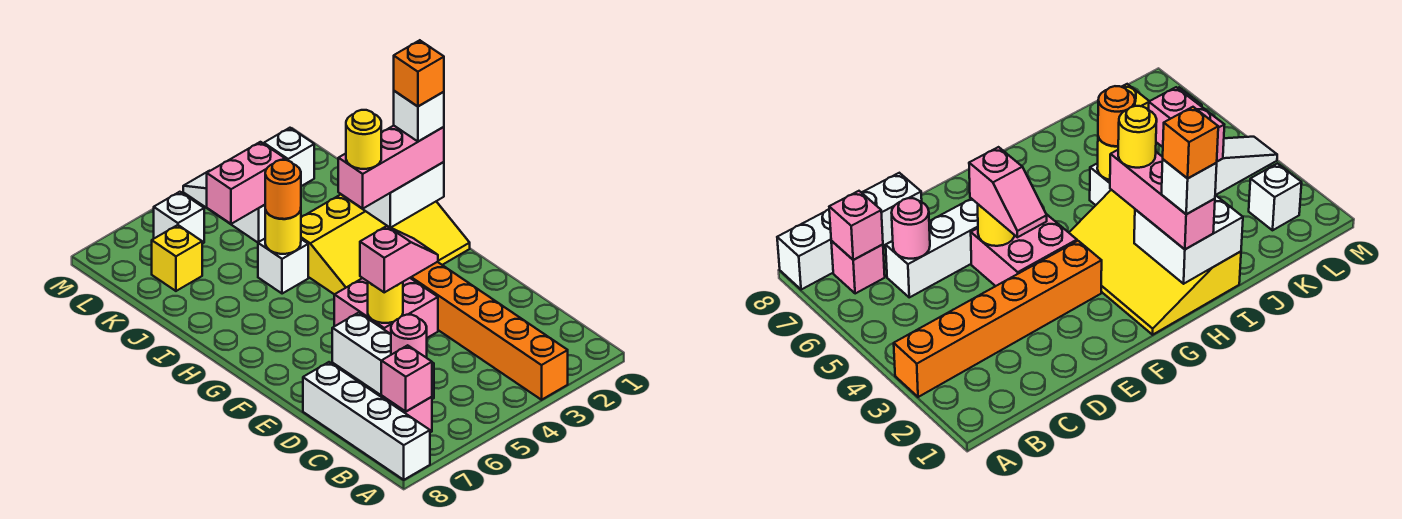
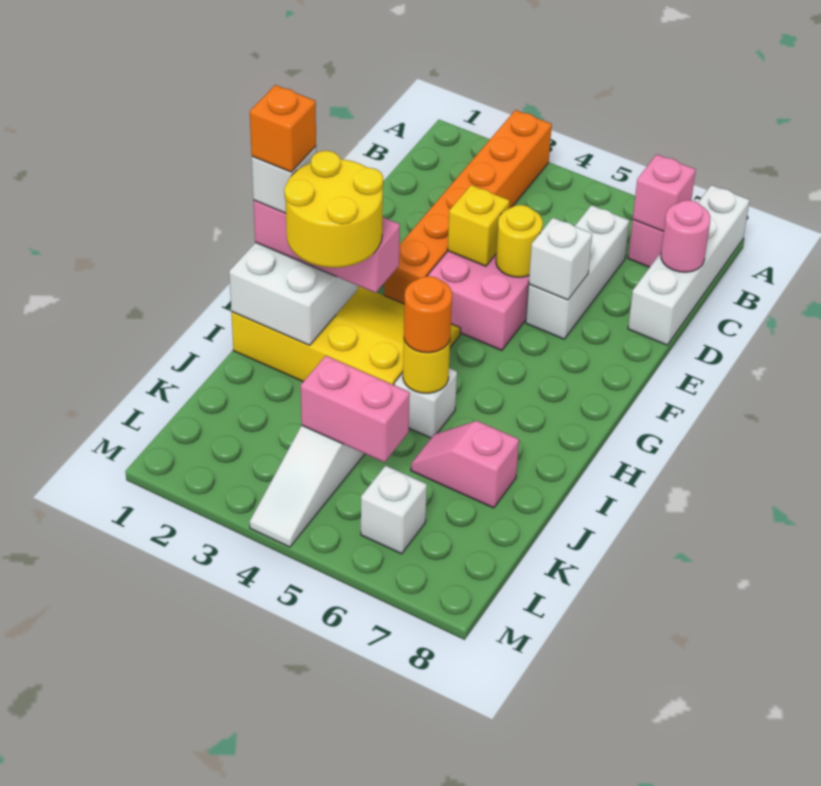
pink 1x1 round brick [391,315,427,358] -> pink 1x1 round brick moved to [661,200,710,272]
pink 1x2 slope [360,226,438,292] -> pink 1x2 slope moved to [411,421,519,508]
yellow 1x1 round brick [346,110,381,169] -> yellow 2x2 round brick [284,151,383,268]
yellow 1x1 brick [152,225,202,291] -> yellow 1x1 brick moved to [448,185,510,266]
white 1x1 brick [264,128,314,186] -> white 1x1 brick moved to [529,218,592,300]

